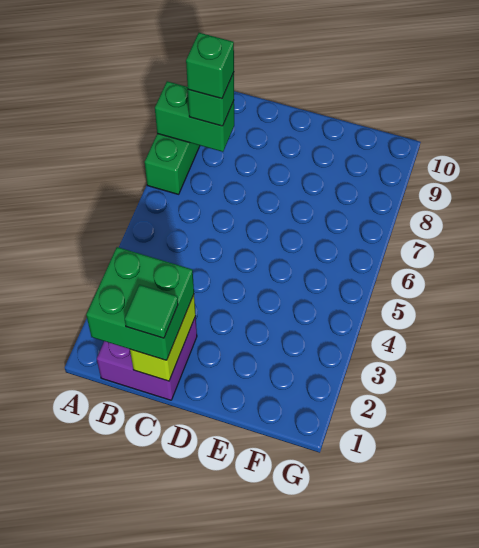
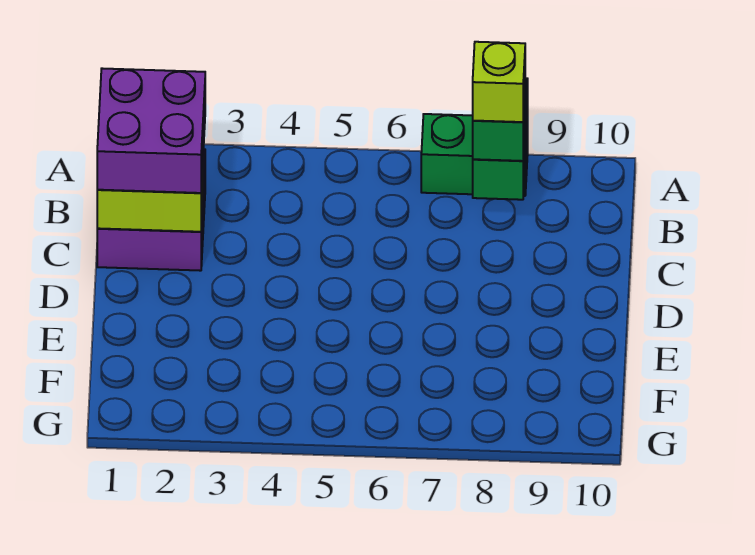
green 2x2 brick [86,247,194,360] -> purple 2x2 brick [97,68,205,193]
green 1x1 brick [186,33,234,99] -> lime 1x1 brick [473,42,525,122]
green 1x1 tile [125,285,178,338] -> none

